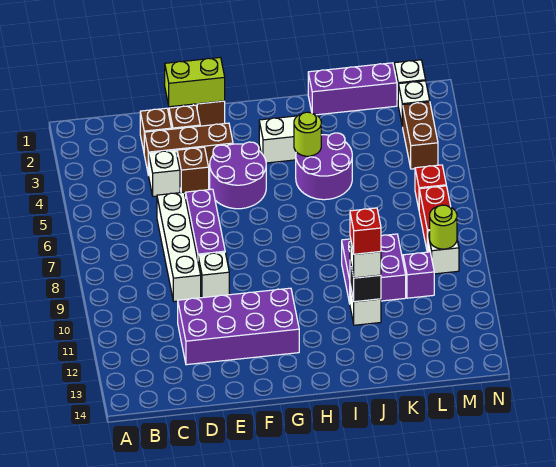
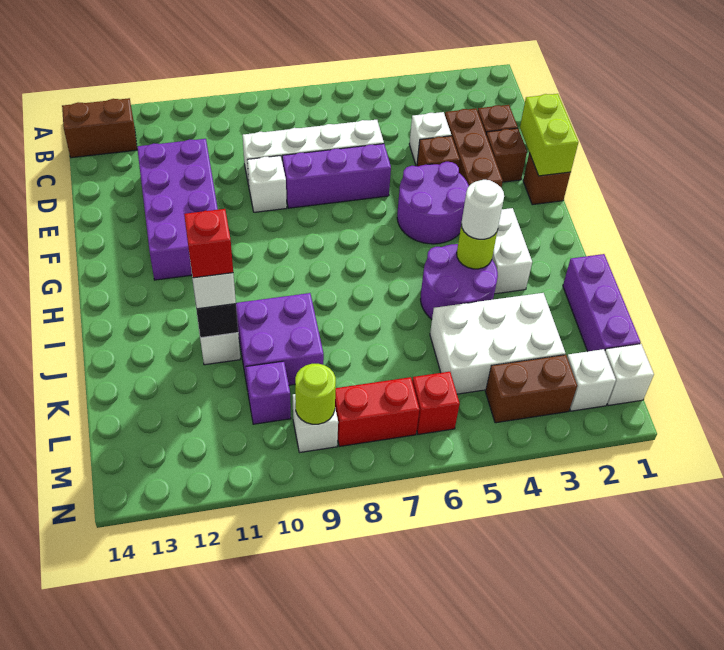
none -> brown 1x2 brick [62,98,137,158]
none -> white 1x1 round brick [461,180,504,239]
none -> white 2x3 brick [430,293,565,394]

